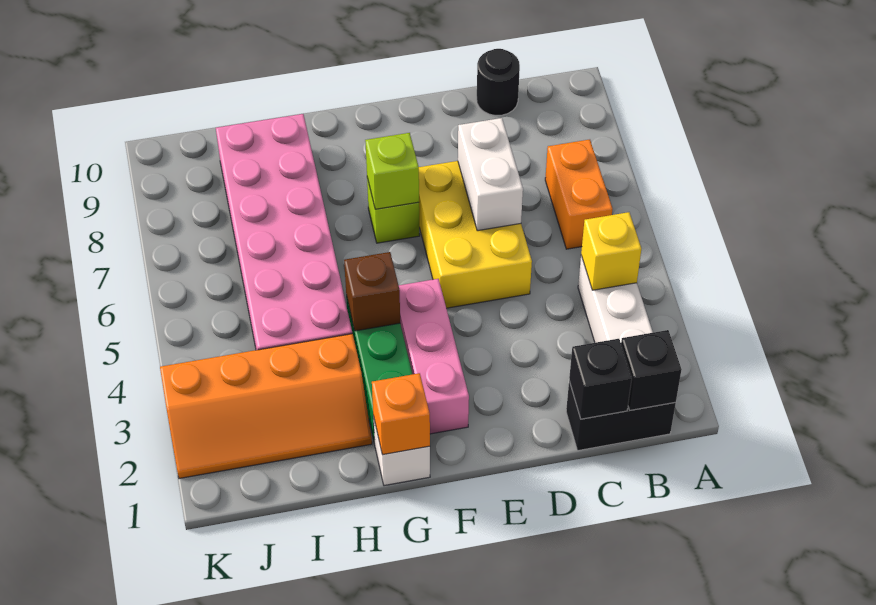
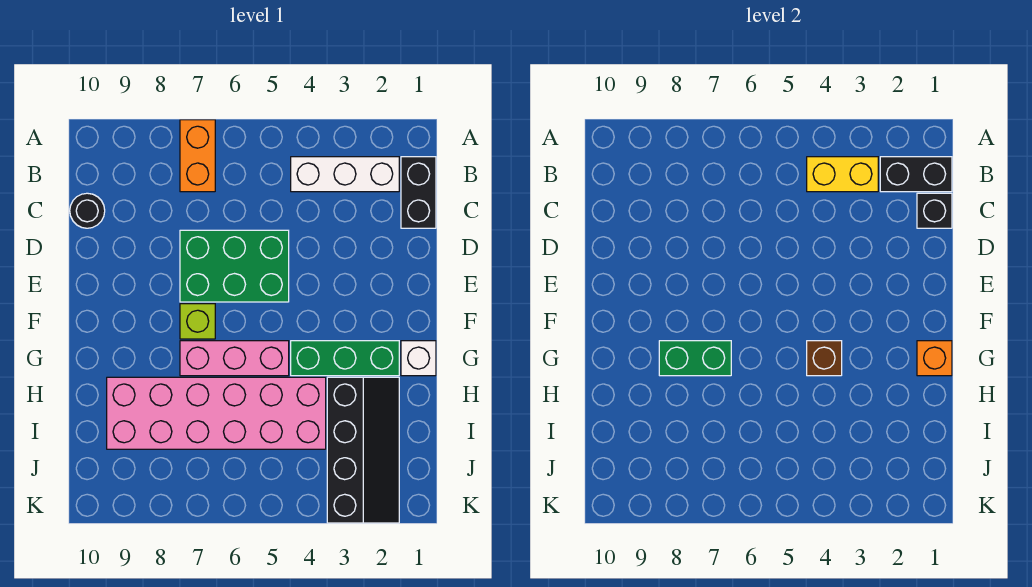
black 1x1 brick [621,330,682,410] -> black 1x2 brick [880,157,952,192]
yellow 1x1 brick [581,212,641,290] -> yellow 1x2 brick [807,157,878,192]
orange 1x2 brick [545,140,612,249] -> orange 1x2 brick turned to [180,120,215,192]
yellow 2x3 brick [419,161,532,308] -> green 2x3 brick [180,230,289,302]
white 1x2 brick [458,118,523,231] -> none
pink 1x3 brick [399,279,469,434] -> pink 1x3 brick moved to [180,341,289,376]
lime 1x1 brick [365,133,419,209] -> none
none -> green 1x2 brick [659,341,731,376]
orange 2x4 slope [160,334,372,479] -> black 2x4 slope [327,377,399,523]

